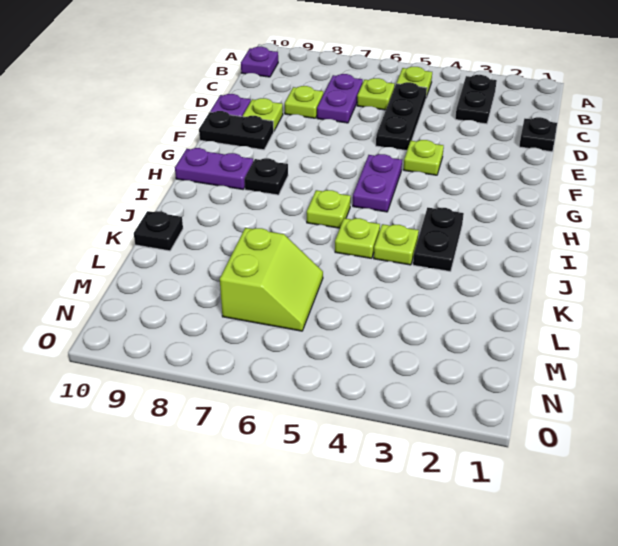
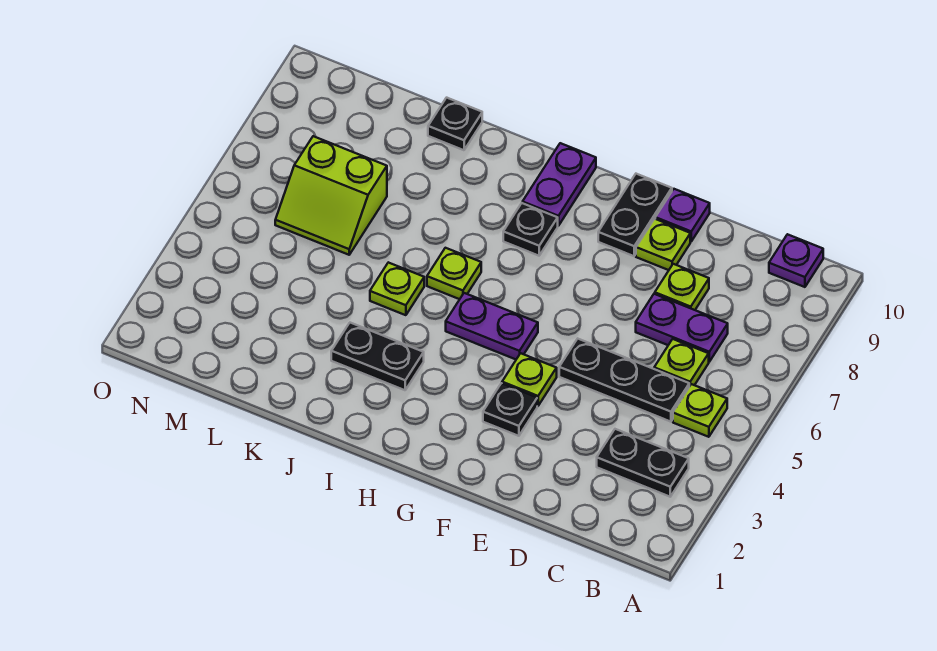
black 1x1 plate [519,117,557,152] -> black 1x1 plate moved to [483,383,537,436]
lime 1x1 plate [374,224,419,265] -> none

